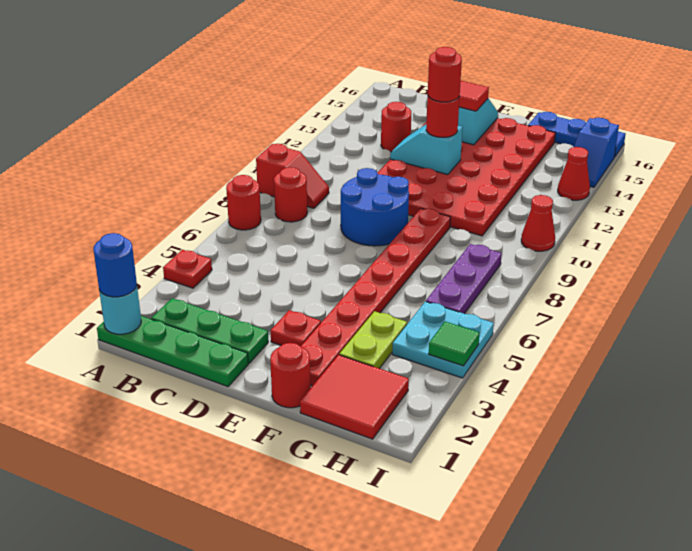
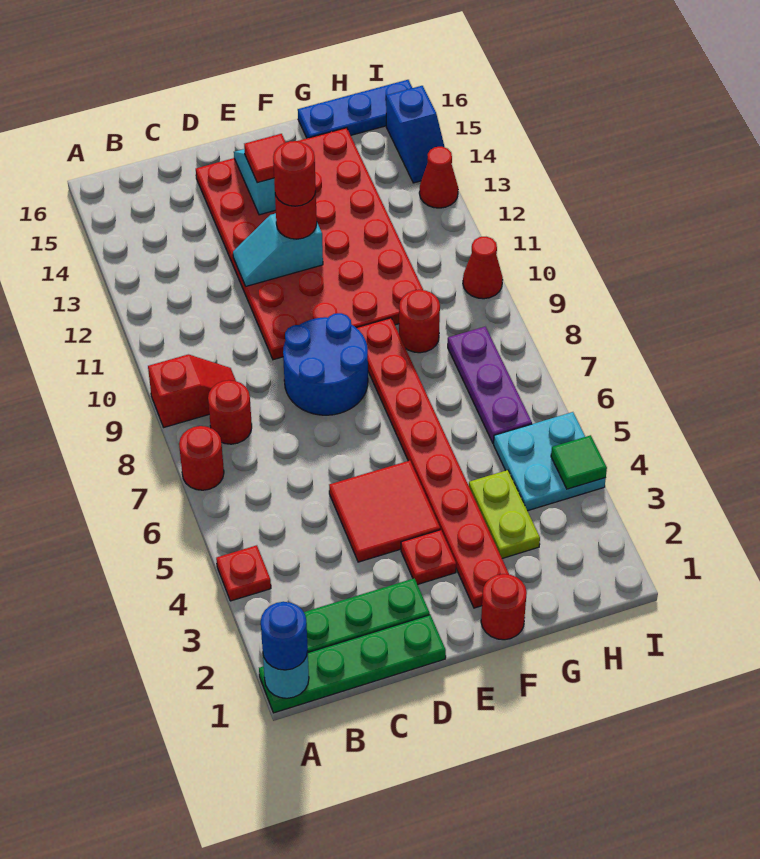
red 1x1 round brick [381,102,411,152] -> red 1x1 round brick moved to [399,290,440,353]
red 2x2 tile [300,355,409,439] -> red 2x2 tile moved to [329,461,440,562]

